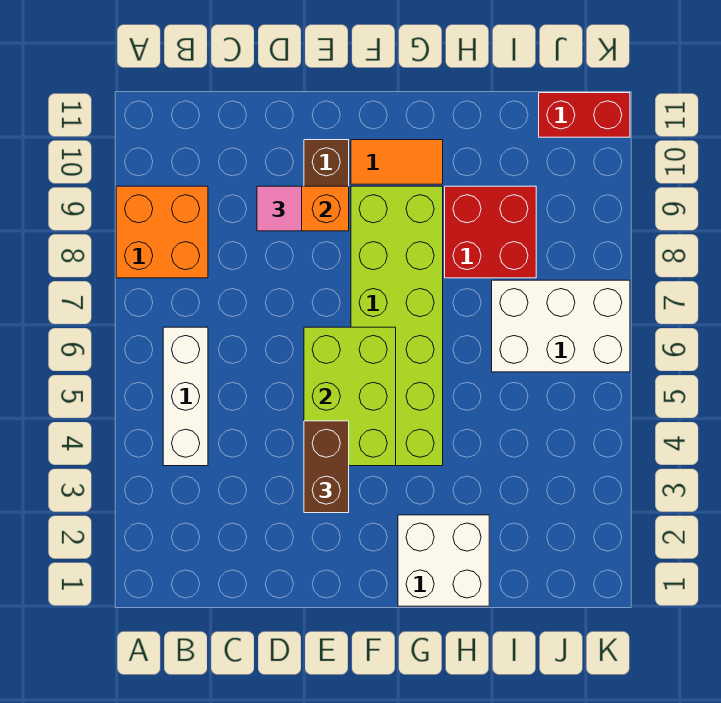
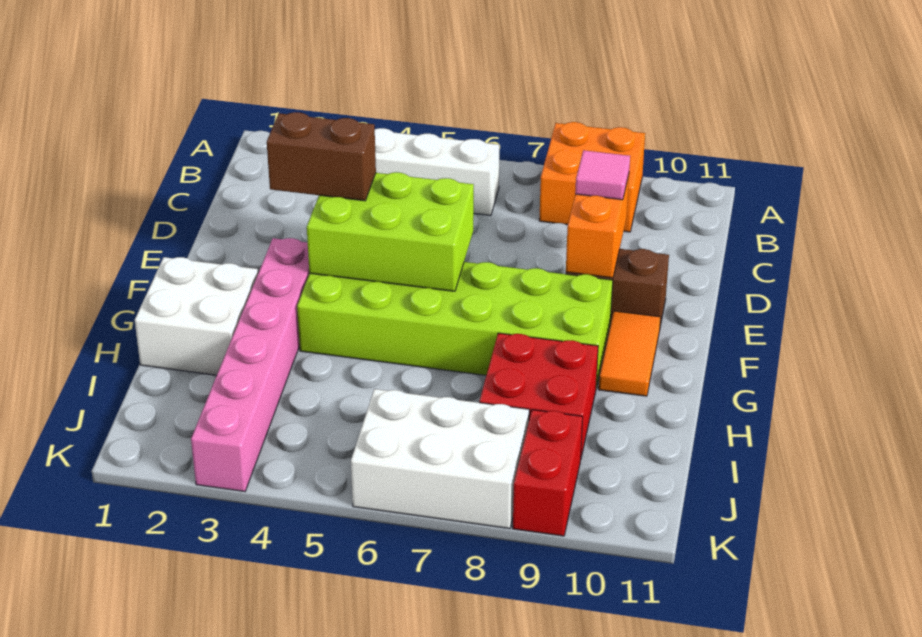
none -> pink 1x6 brick [191,238,310,492]
white 2x3 brick [492,280,630,372] -> white 2x3 brick turned to [351,389,529,529]
red 1x2 brick [539,93,630,137] -> red 1x2 brick moved to [513,410,583,536]

